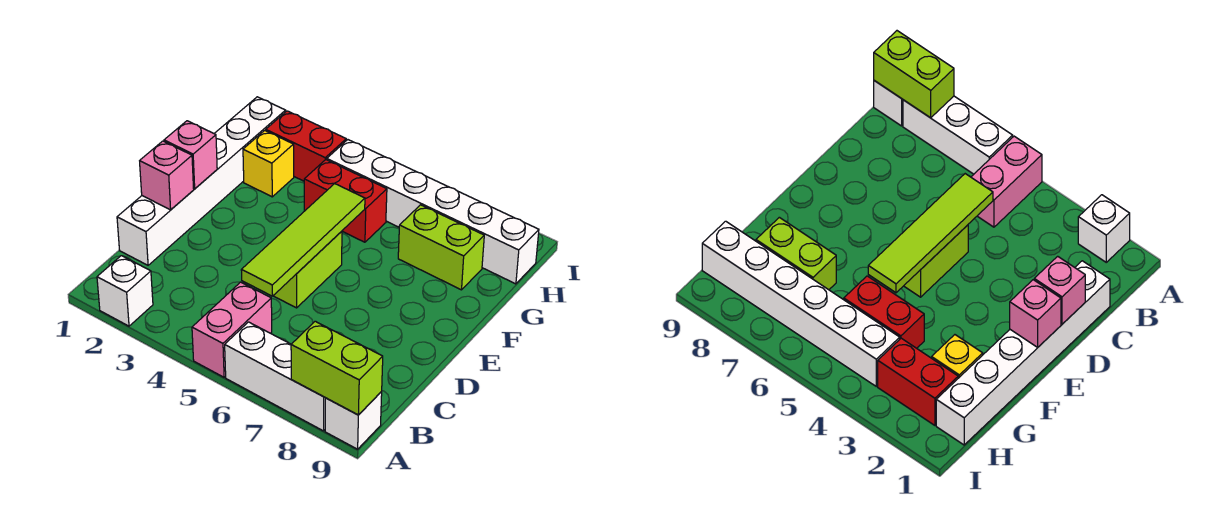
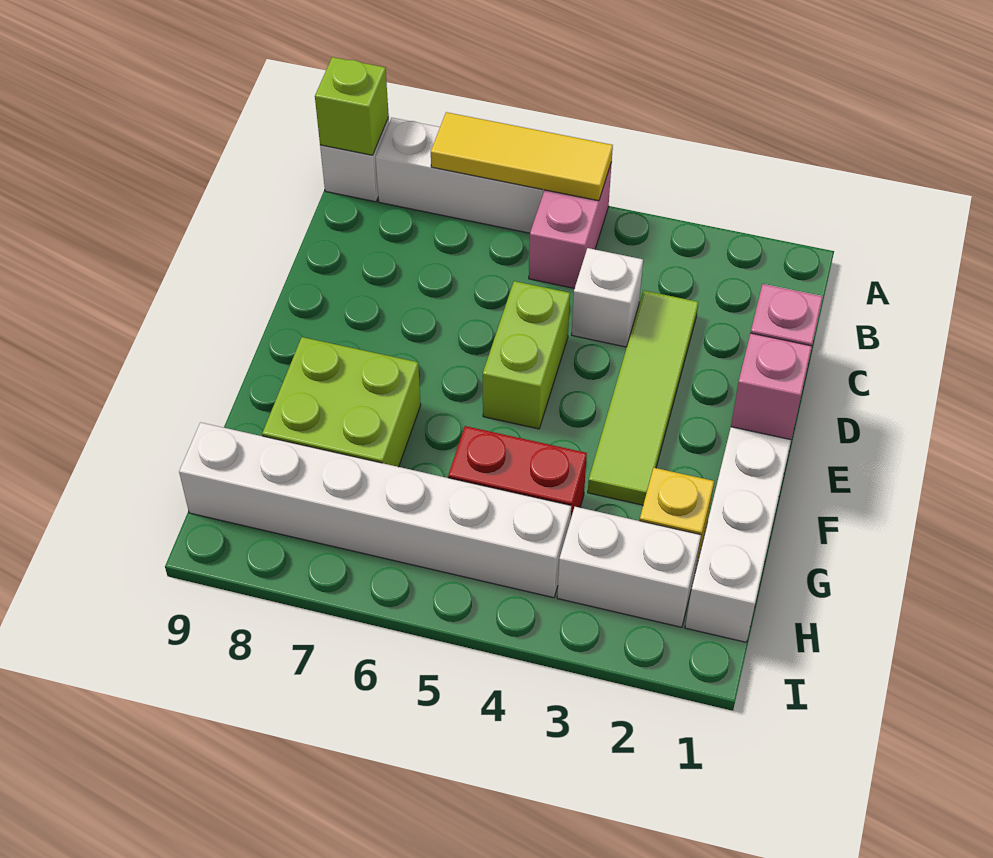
white 1x1 brick [97,256,153,326] -> white 1x1 brick moved to [571,248,643,347]
none -> yellow 1x3 tile [431,112,613,201]
lime 1x2 brick [291,321,383,415] -> lime 1x1 brick [315,57,389,155]
lime 1x4 tile [241,184,365,296] -> lime 1x4 tile moved to [588,290,698,505]
lime 1x2 brick [398,205,484,290] -> lime 2x2 brick [262,337,421,467]
red 1x2 brick [266,111,346,181] -> white 1x2 brick [557,507,701,627]

